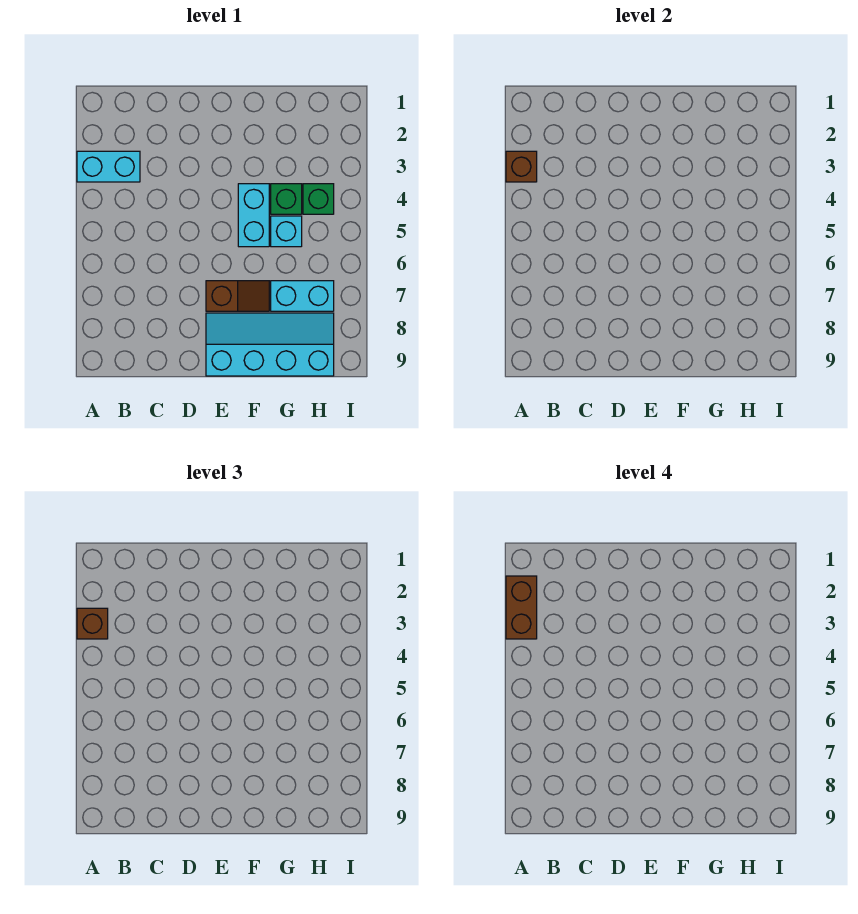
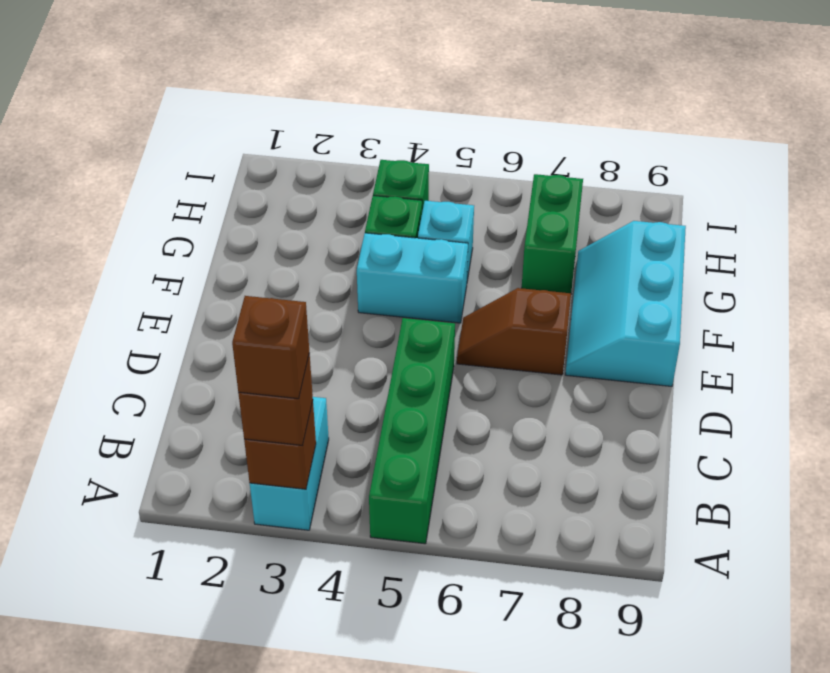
brown 1x2 brick [506,576,537,639] -> brown 1x1 brick [232,296,309,399]
none -> green 1x4 brick [369,318,455,544]
brown 1x2 slope [206,281,269,311] -> brown 1x2 slope turned to [457,288,571,375]
cyan 2x4 slope [206,313,334,376] -> cyan 2x3 slope [565,221,686,386]
cyan 1x2 brick [271,281,334,311] -> green 1x2 brick [522,174,583,293]

